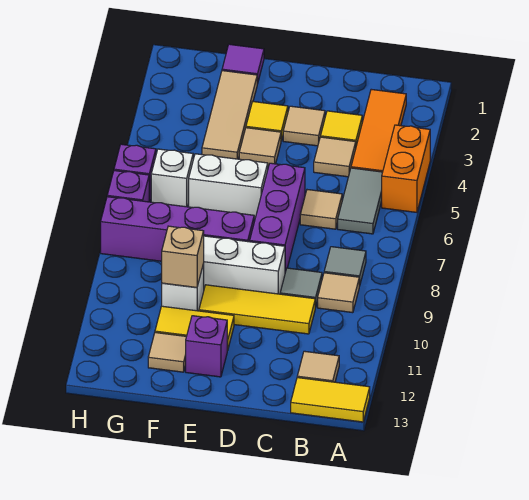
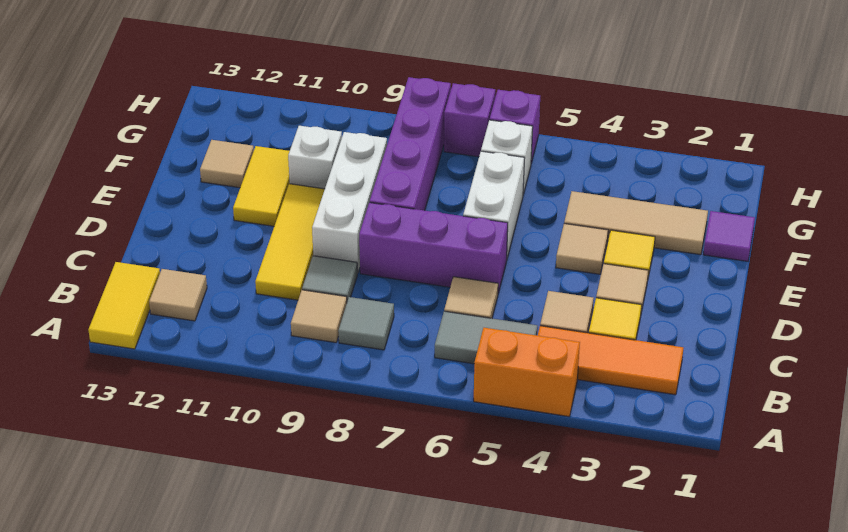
purple 1x1 brick [186,316,228,377] -> none
tan 1x1 brick [162,226,204,288] -> none

